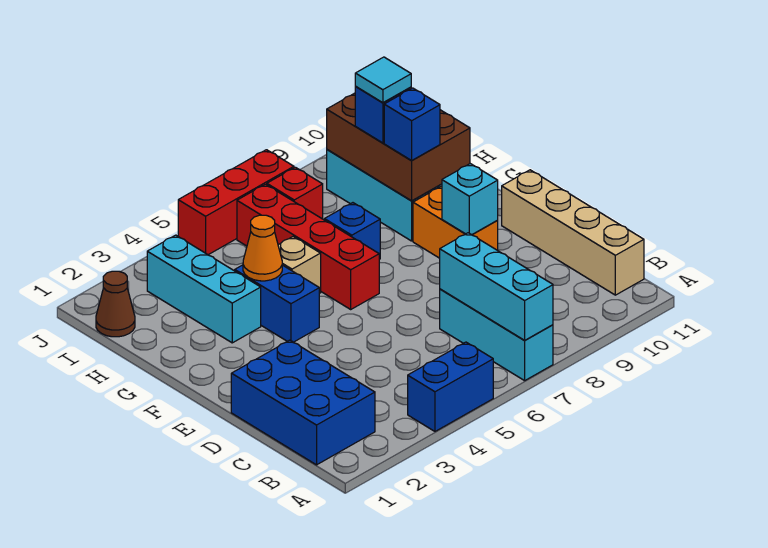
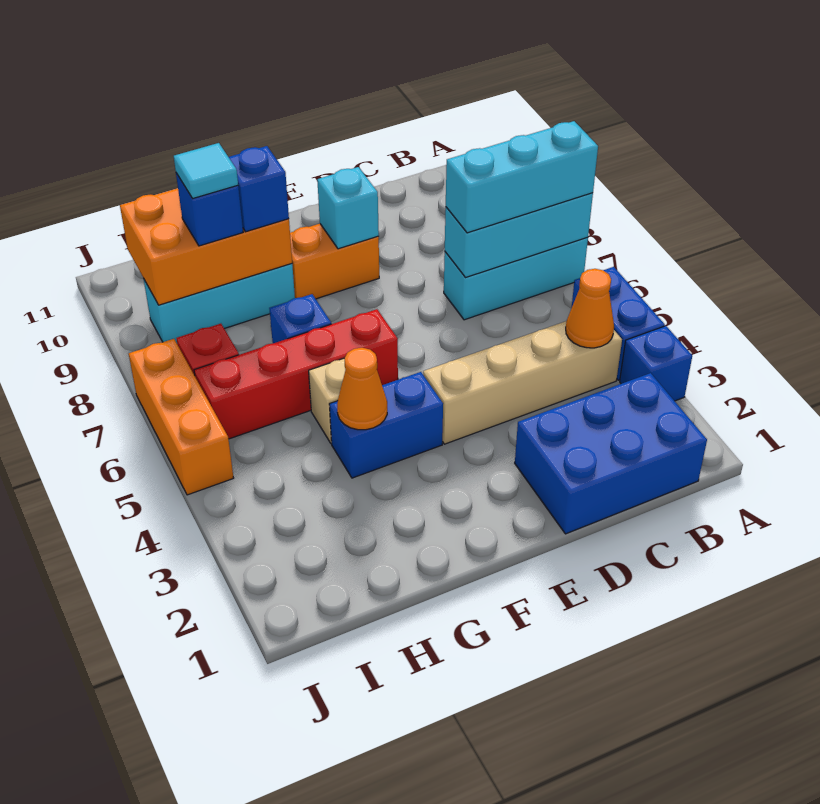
none -> blue 1x1 brick [620,326,692,401]
none -> orange 1x1 cone [566,269,614,348]
tan 1x4 brick [502,170,644,295] -> tan 1x4 brick moved to [423,321,622,444]
cyan 1x3 brick [147,235,261,343] -> cyan 1x3 brick moved to [446,121,598,233]
brown 2x3 brick [327,93,470,201] -> orange 2x3 brick [120,188,292,305]
brown 1x1 cone [96,271,135,337] -> none
red 1x3 brick [178,150,294,255] -> orange 1x3 brick [129,339,233,495]

